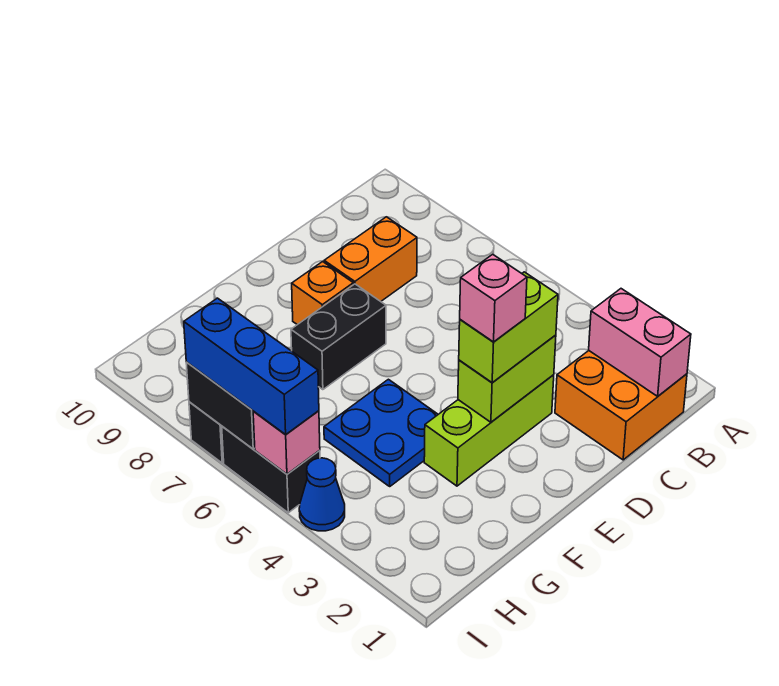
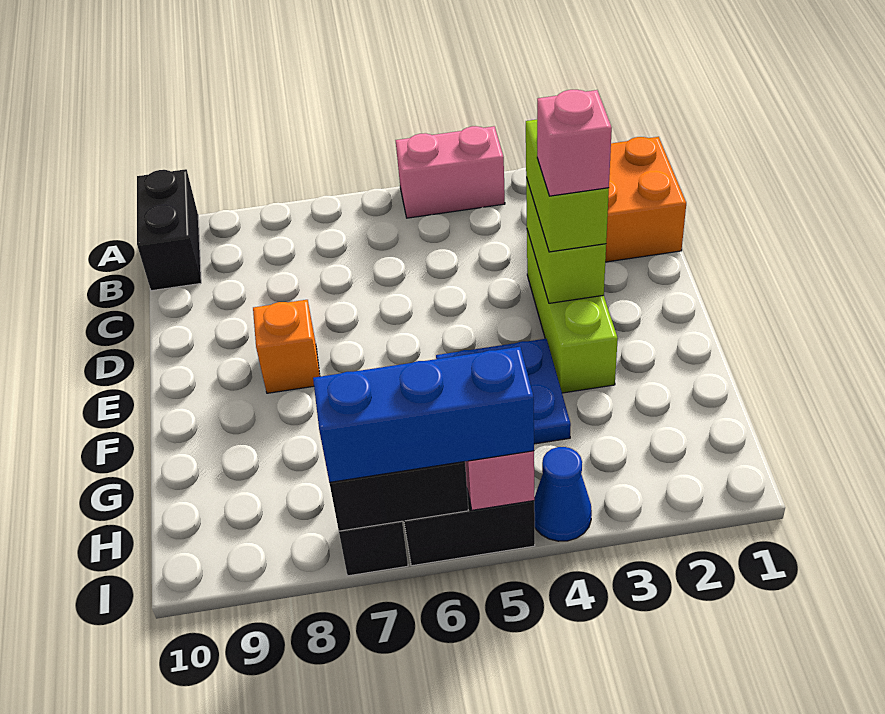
pink 1x2 brick [589,289,691,396] -> pink 1x2 brick moved to [396,126,505,218]
orange 1x2 brick [324,217,417,301] -> none
black 1x2 brick [291,284,386,390] -> black 1x2 brick moved to [137,169,201,291]

